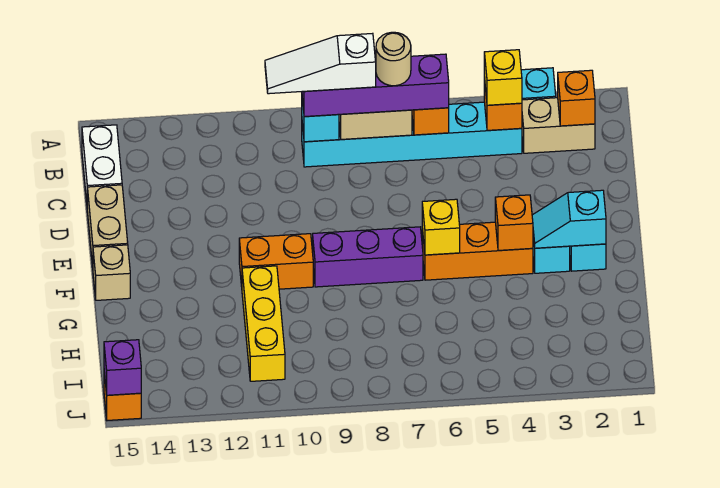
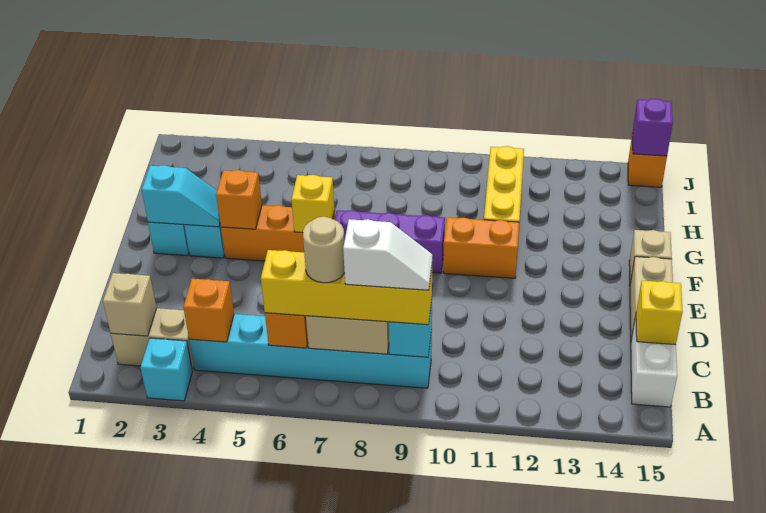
orange 1x1 brick [558,70,595,126] -> tan 1x1 brick [103,273,157,336]
yellow 1x1 brick [484,50,522,105] -> yellow 1x1 brick moved to [636,281,683,345]
purple 1x4 brick [302,54,449,117] -> yellow 1x4 brick [261,250,432,325]
white 1x3 slope [265,33,376,94] -> white 1x2 slope [343,219,432,290]

